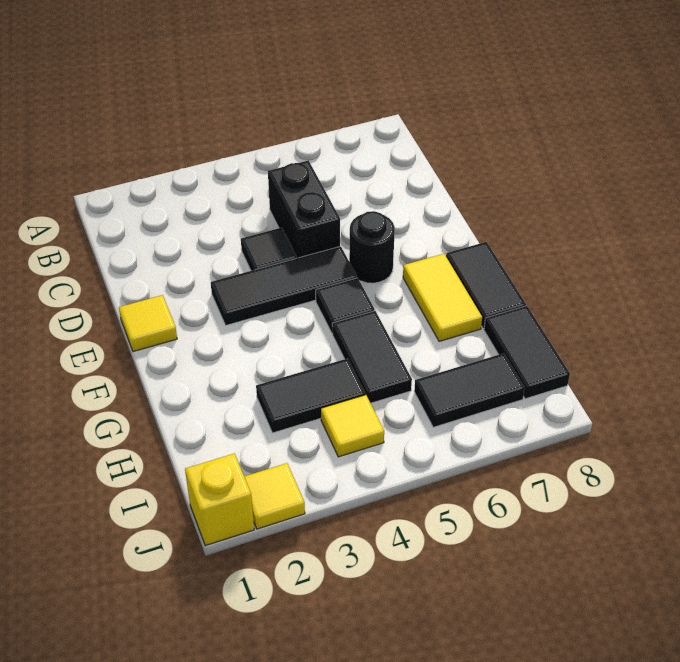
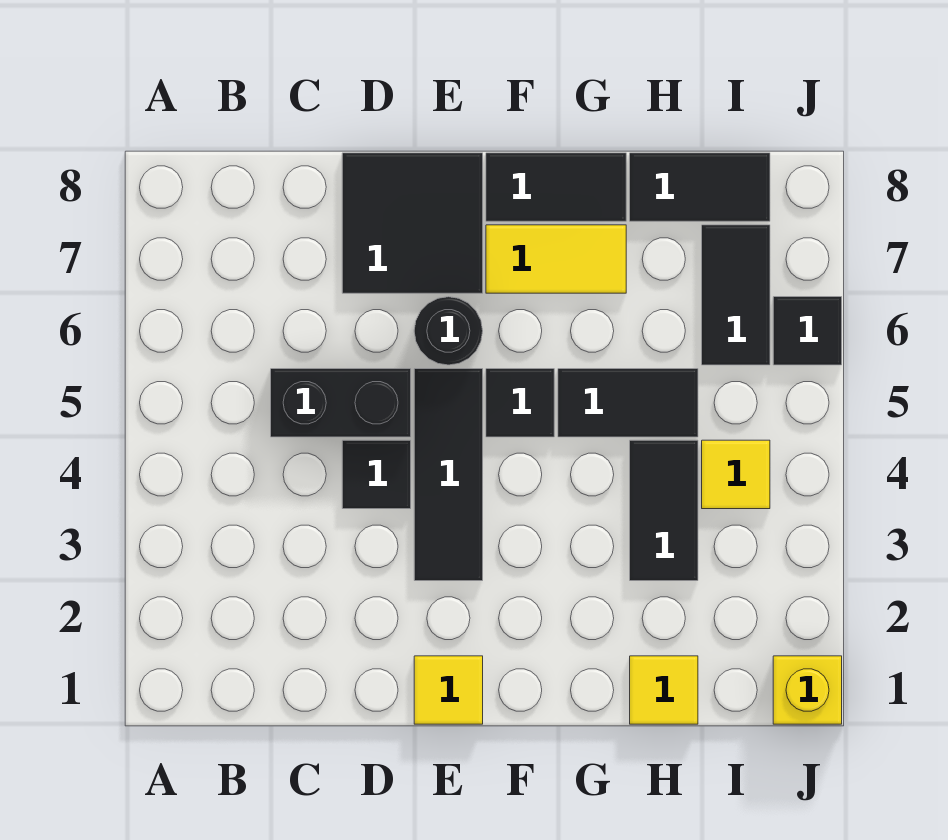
none -> black 2x2 tile [342,153,483,293]
yellow 1x1 tile [244,463,305,529] -> yellow 1x1 tile moved to [630,656,698,724]
none -> black 1x1 tile [773,297,842,365]

